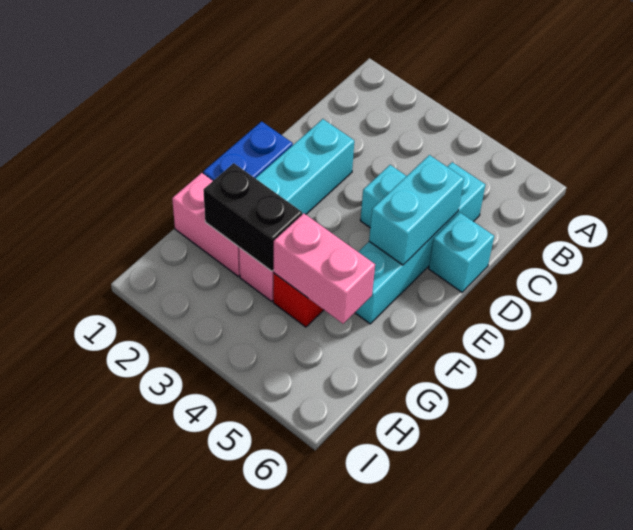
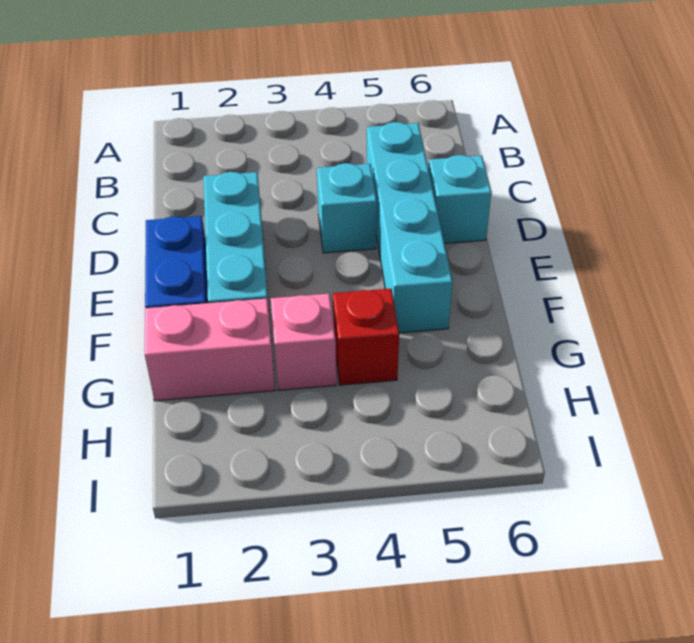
cyan 1x2 brick [369,155,464,265] -> none
black 1x2 brick [203,163,302,271] -> none
pink 1x2 brick [274,213,375,324] -> none

